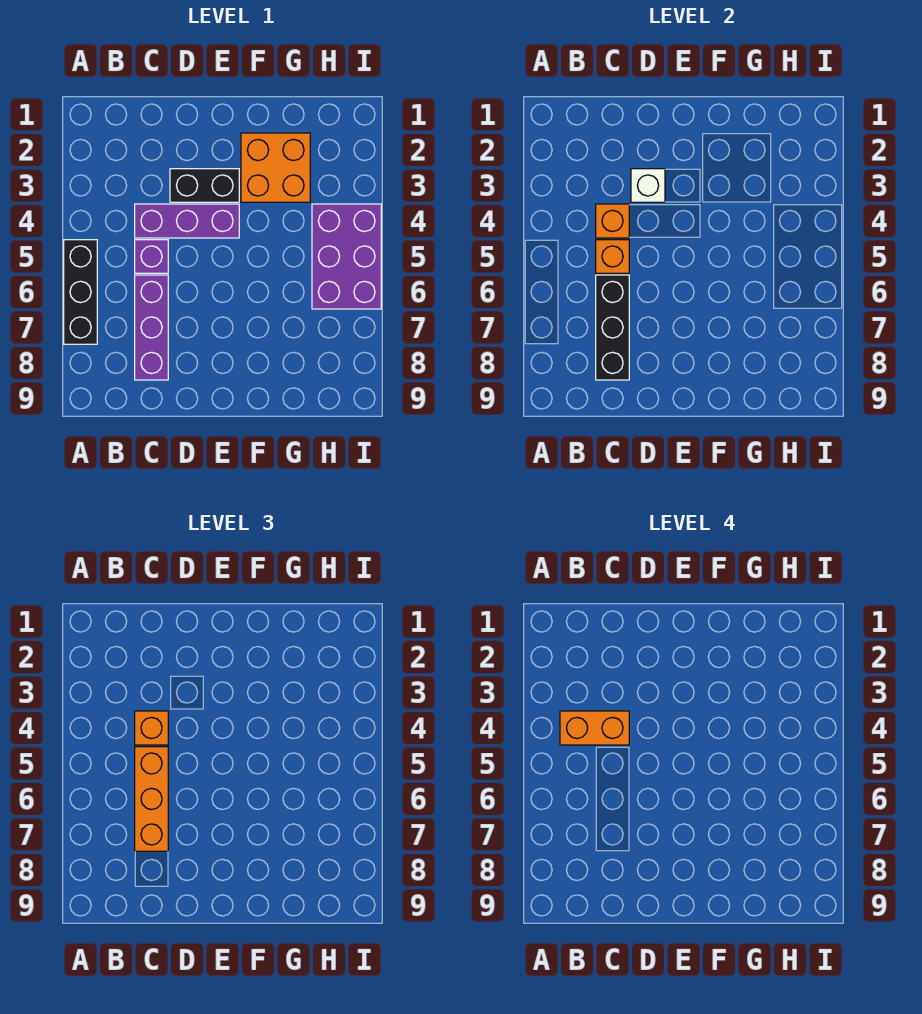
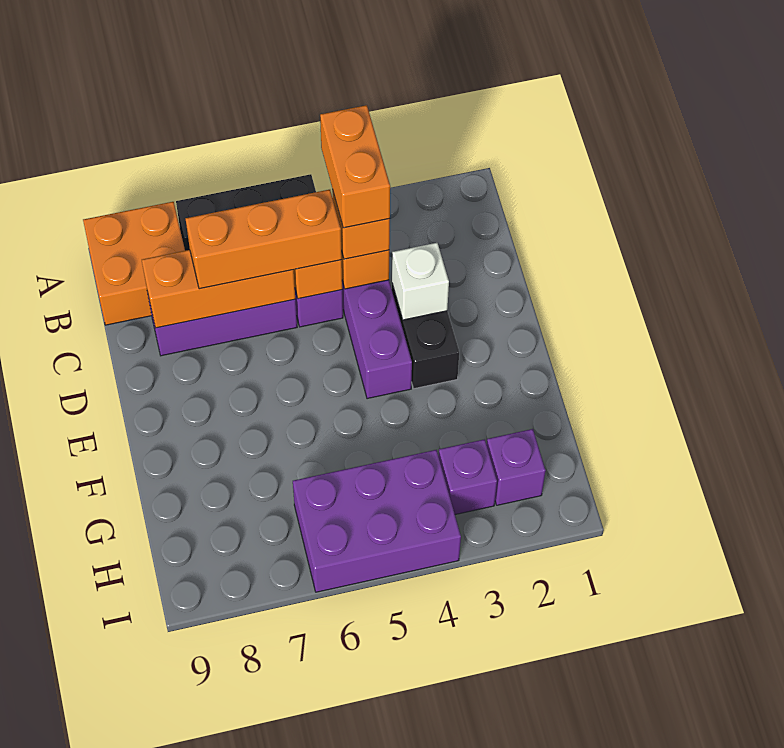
black 1x3 brick [596,275,629,380] -> orange 1x3 brick [142,250,295,328]
orange 2x2 brick [241,133,310,202] -> orange 2x2 brick moved to [83,202,185,325]
none -> purple 1x1 brick [487,429,546,505]
none -> purple 1x1 brick [439,439,497,515]

